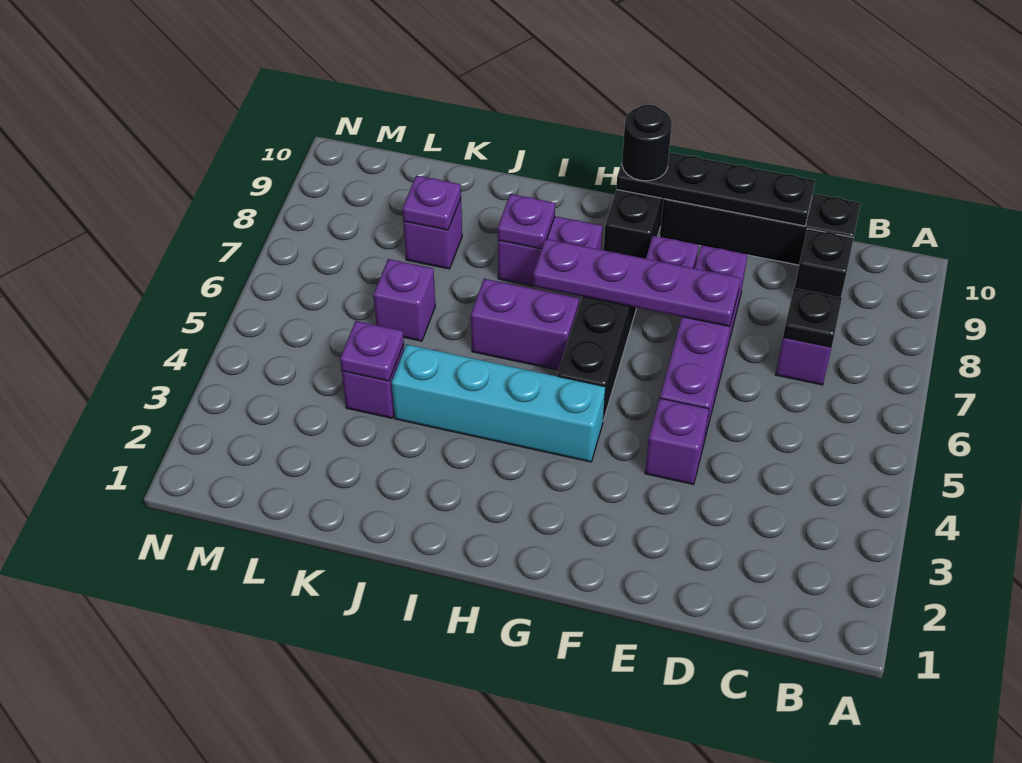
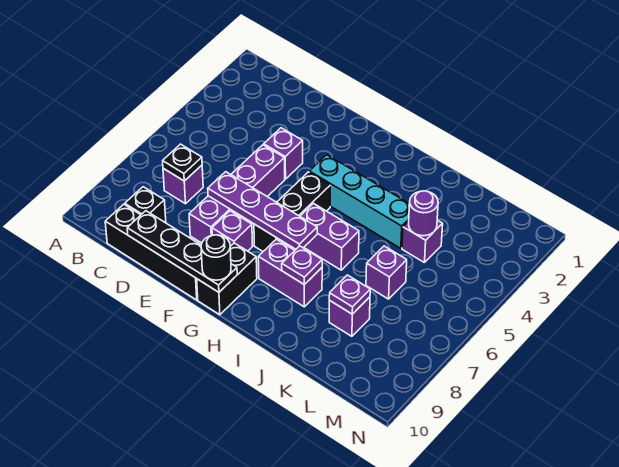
purple 1x1 plate [340,321,404,381] -> purple 1x1 round brick [409,191,438,236]

